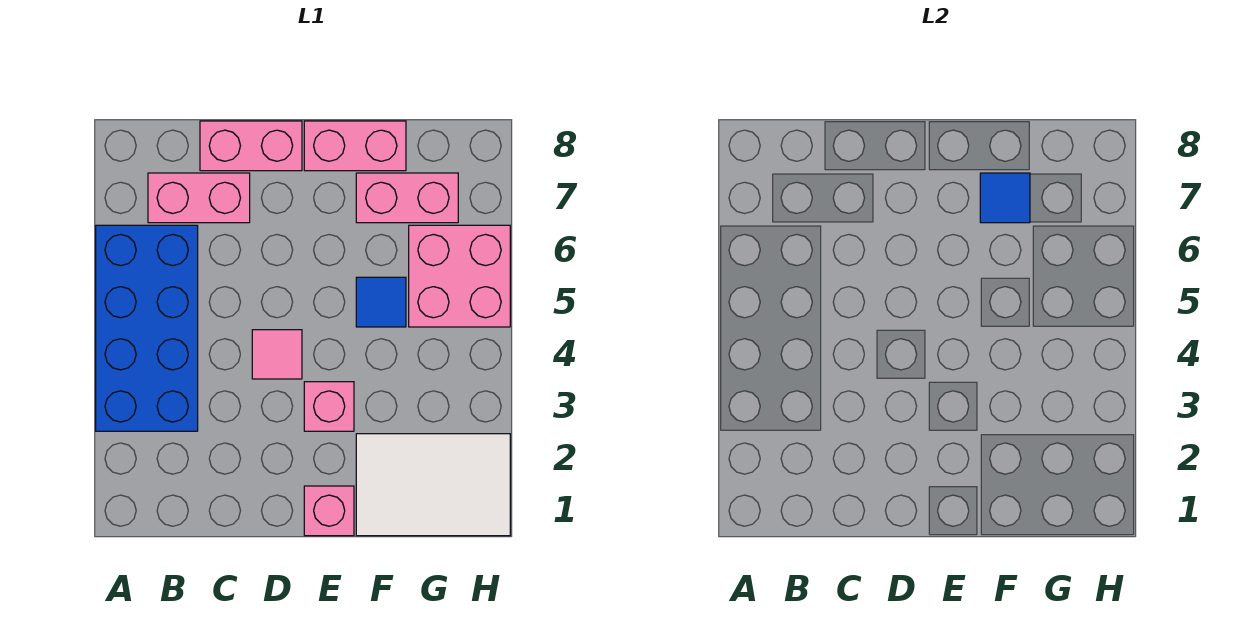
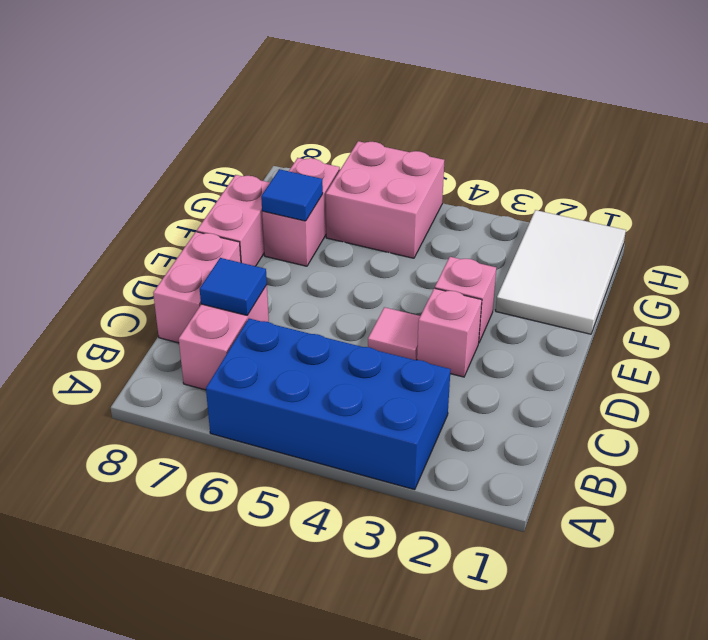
pink 1x1 brick [304,486,354,536] -> pink 1x1 brick moved to [417,288,482,377]
blue 1x1 tile [356,277,406,327] -> blue 1x1 tile moved to [200,258,267,315]

